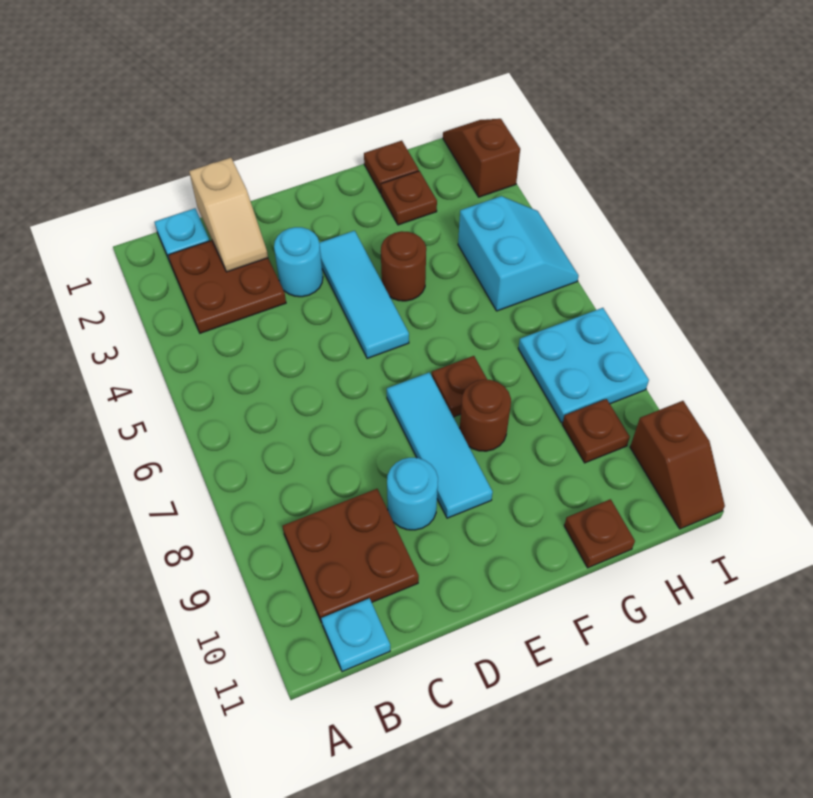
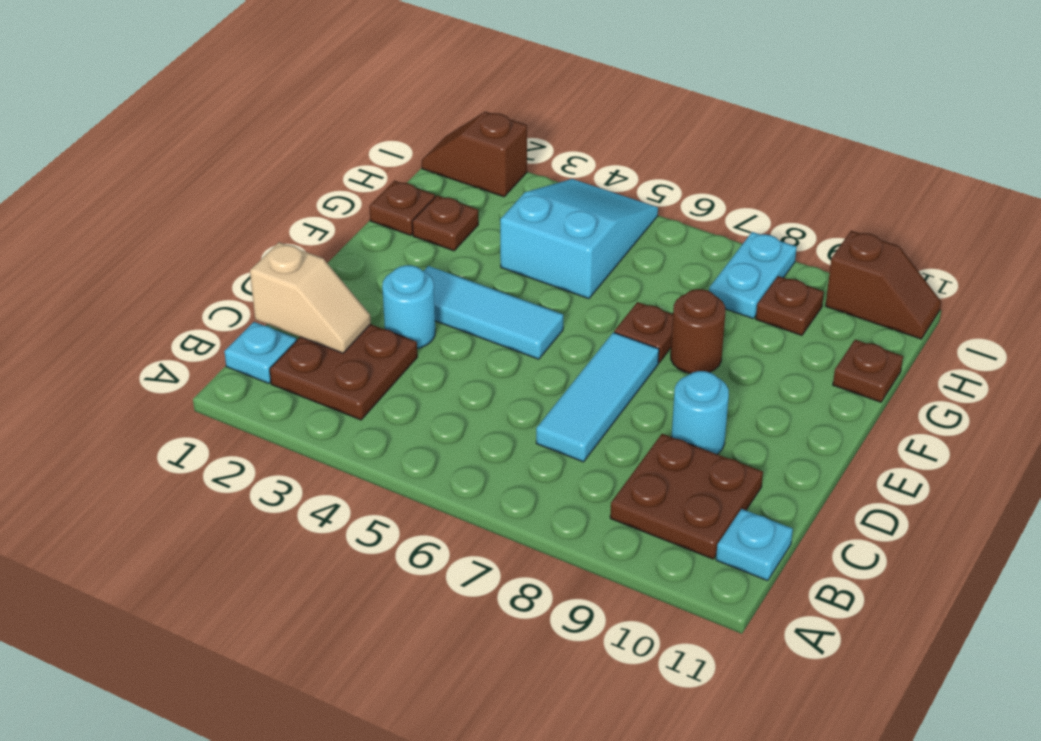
cyan 1x3 tile [387,372,493,518] -> cyan 1x3 tile turned to [536,332,659,462]
brown 1x1 round brick [381,231,426,301] -> none
cyan 2x2 slope [458,196,579,311] -> cyan 2x3 slope [500,179,658,299]
cyan 2x2 plate [518,308,649,423] -> cyan 1x2 plate [709,232,797,319]

